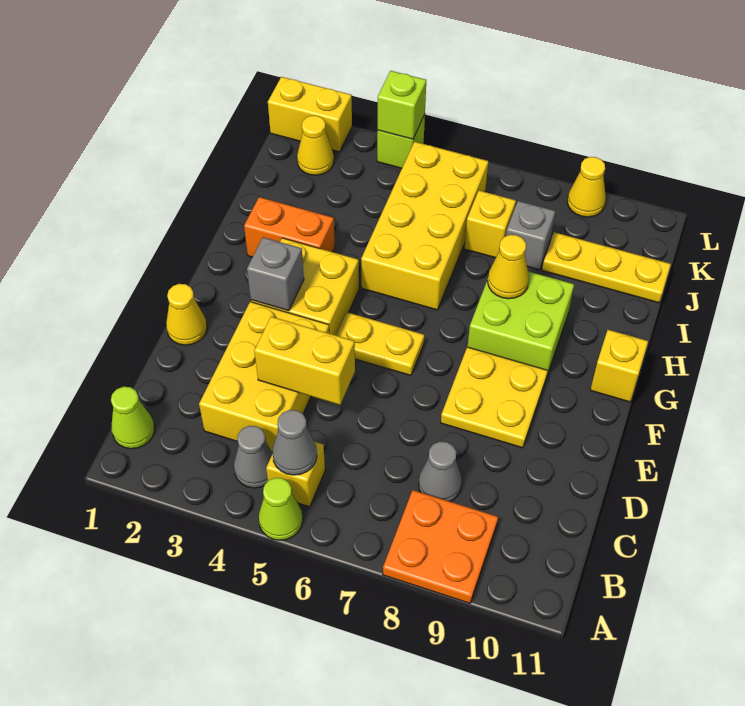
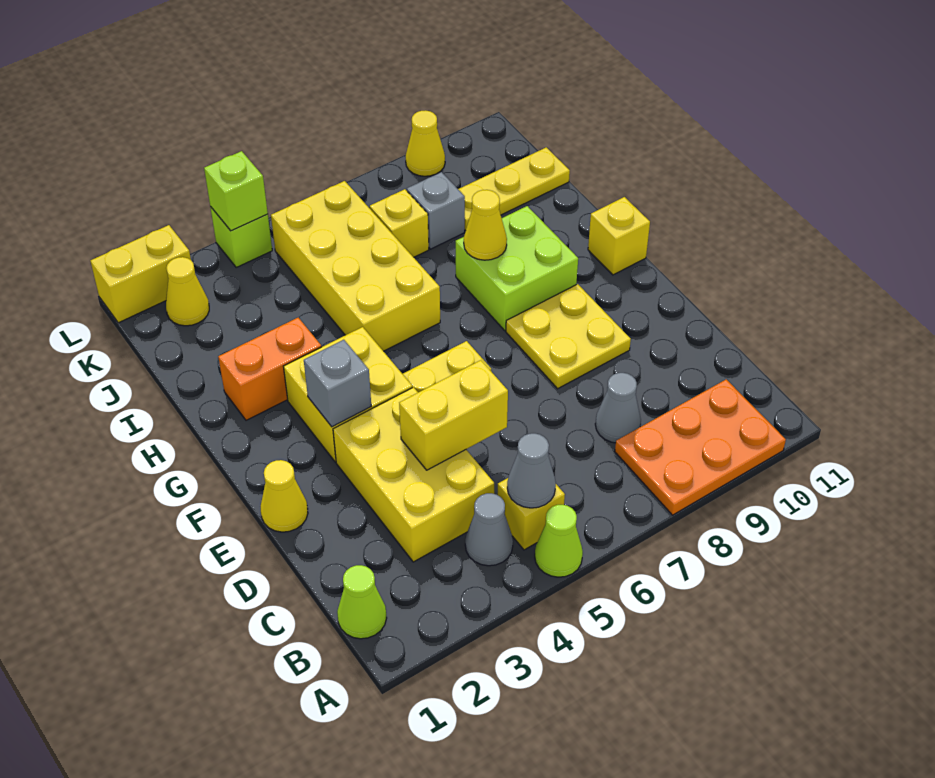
orange 2x2 plate [383,490,498,603] -> orange 2x3 plate [615,379,786,515]

